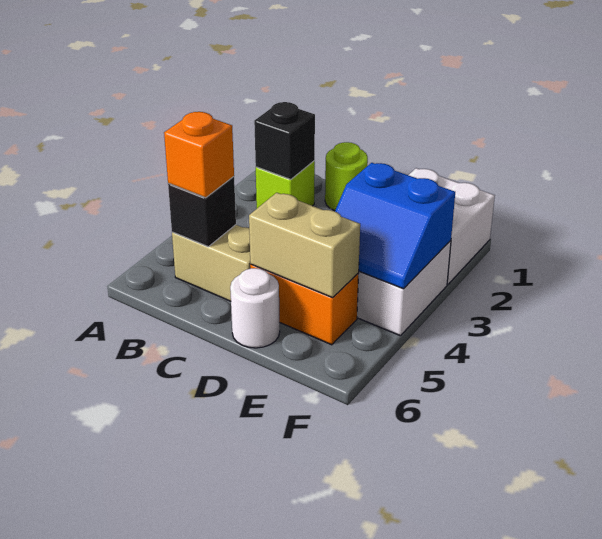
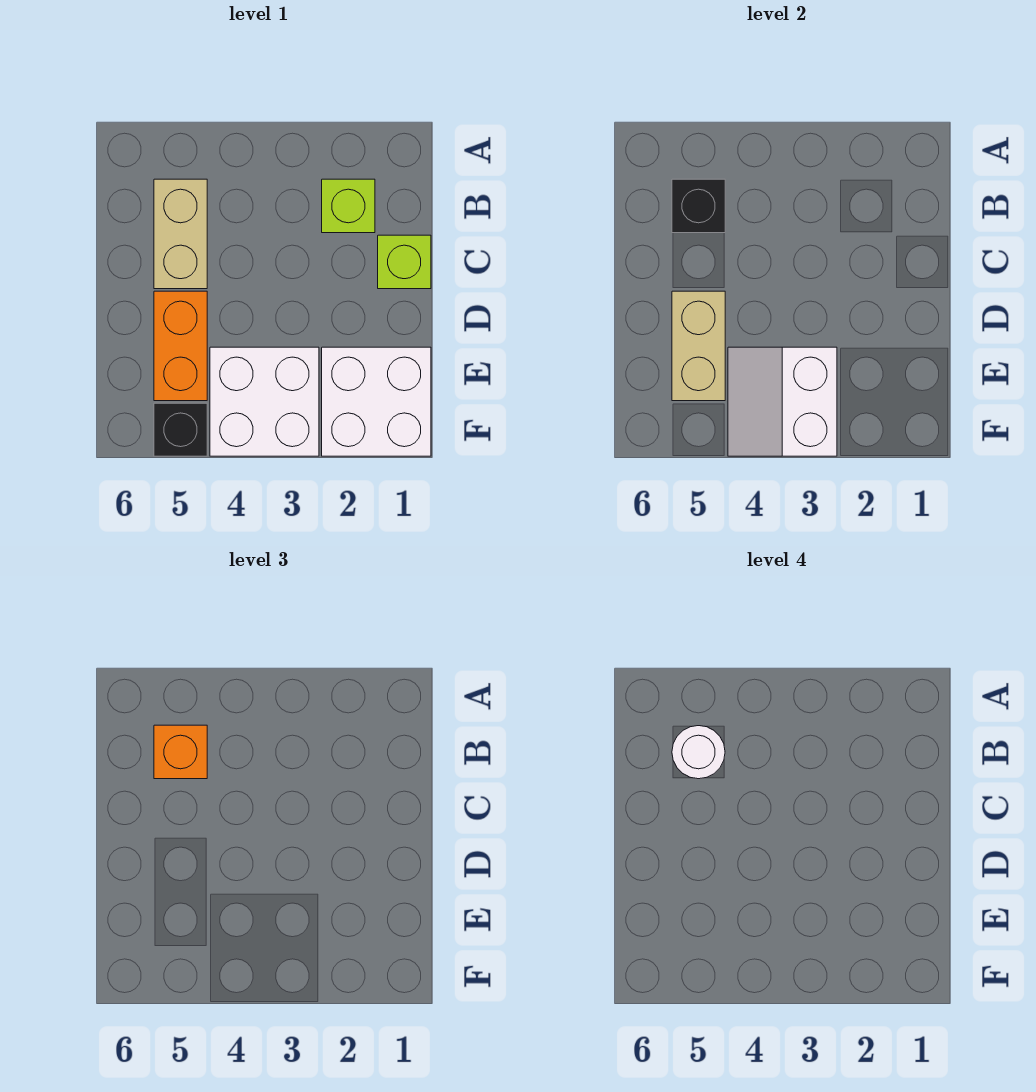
black 1x1 brick [254,102,315,179] -> black 1x1 brick moved to [154,403,207,456]
lime 1x1 round brick [325,142,368,211] -> lime 1x1 brick [378,235,431,289]
white 1x1 round brick [230,268,280,348] -> white 1x1 round brick moved to [672,726,725,779]
blue 2x2 slope [335,163,455,289] -> white 2x2 slope [728,347,837,456]

